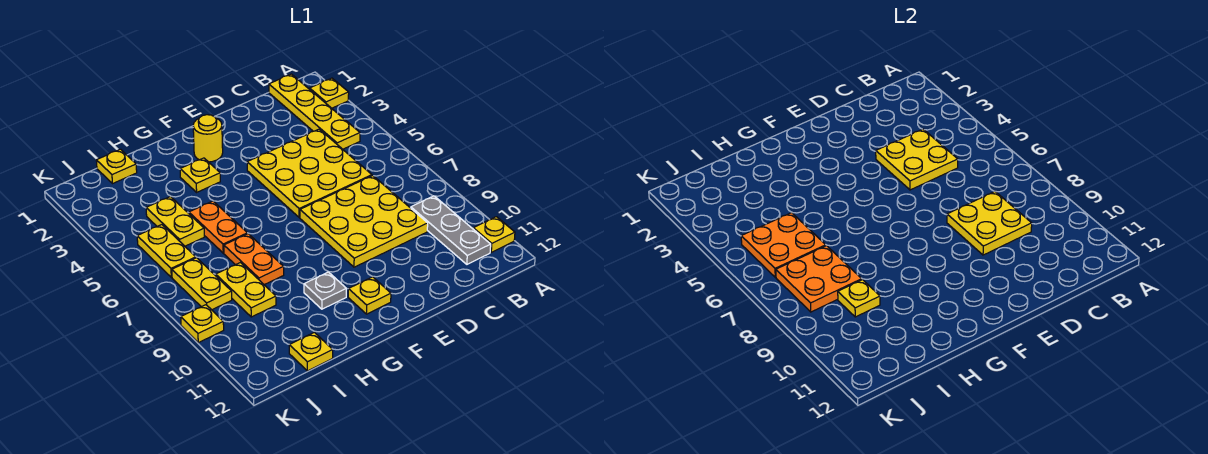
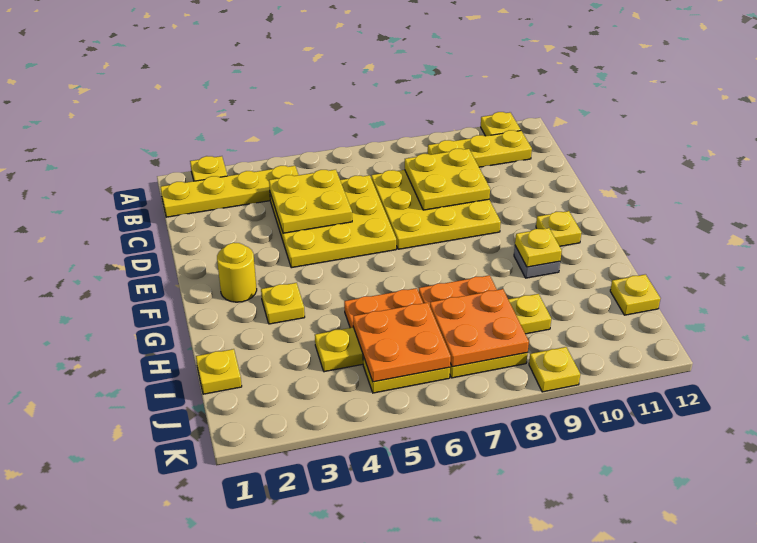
grey 1x3 plate [411,196,491,264] -> yellow 1x3 plate [428,130,532,167]
yellow 1x1 plate [838,280,880,317] -> yellow 1x1 plate moved to [515,228,562,267]

